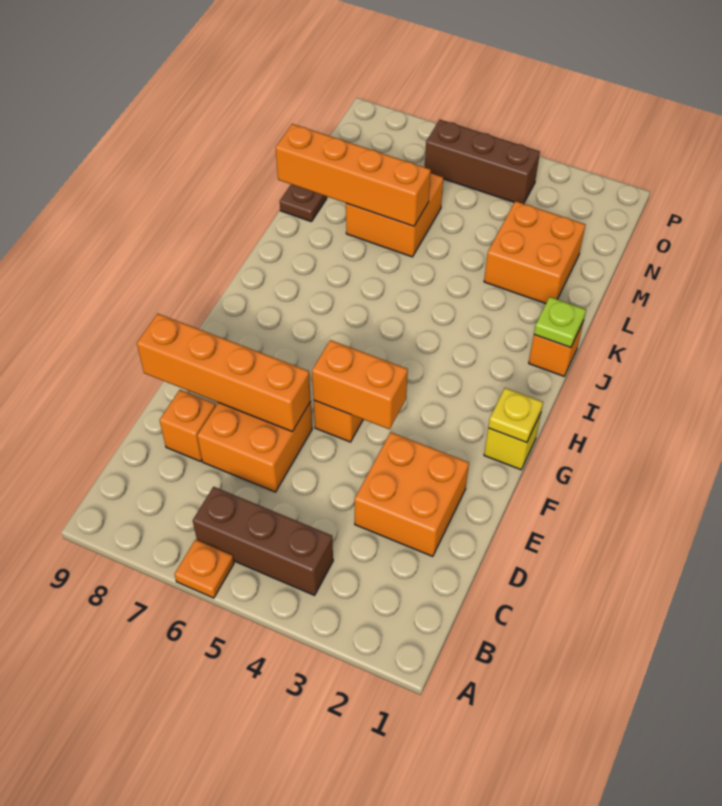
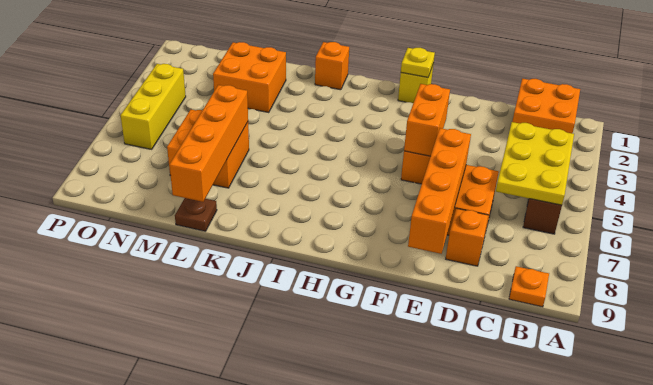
orange 1x1 plate [175,540,234,598] -> orange 1x1 plate moved to [509,266,549,307]
none -> yellow 2x3 plate [496,122,574,205]
orange 2x2 brick [355,432,469,556] -> orange 2x2 brick moved to [512,78,580,133]
lime 1x1 plate [534,297,586,348] -> none
brown 1x3 brick [425,120,540,204] -> yellow 1x3 brick [120,64,186,149]

